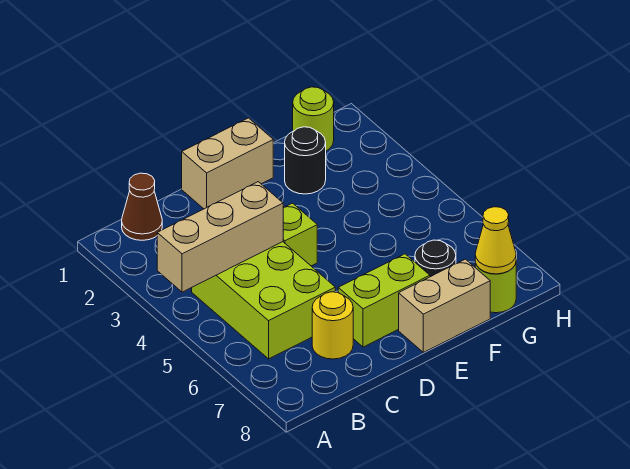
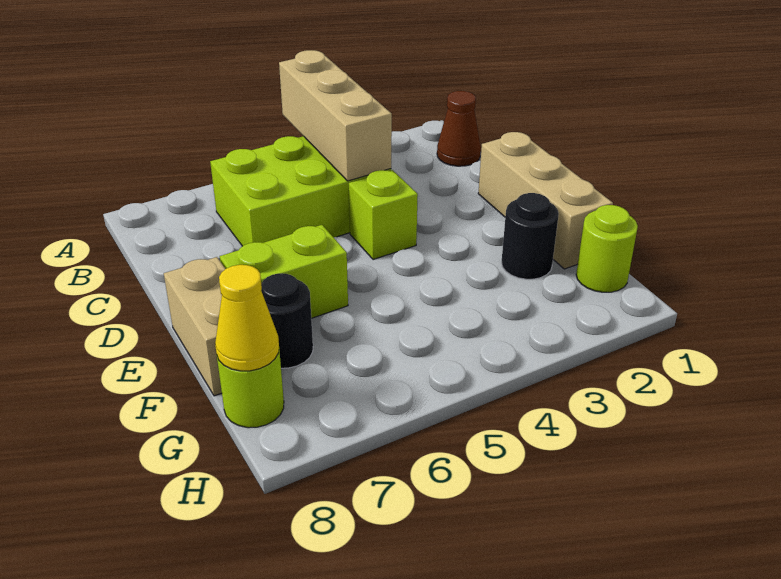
yellow 1x1 round brick [312,292,353,359] -> none
tan 1x2 brick [182,118,273,209] -> tan 1x3 brick [478,132,613,269]
lime 1x2 brick [338,254,430,347] -> lime 1x2 brick turned to [220,225,348,318]

